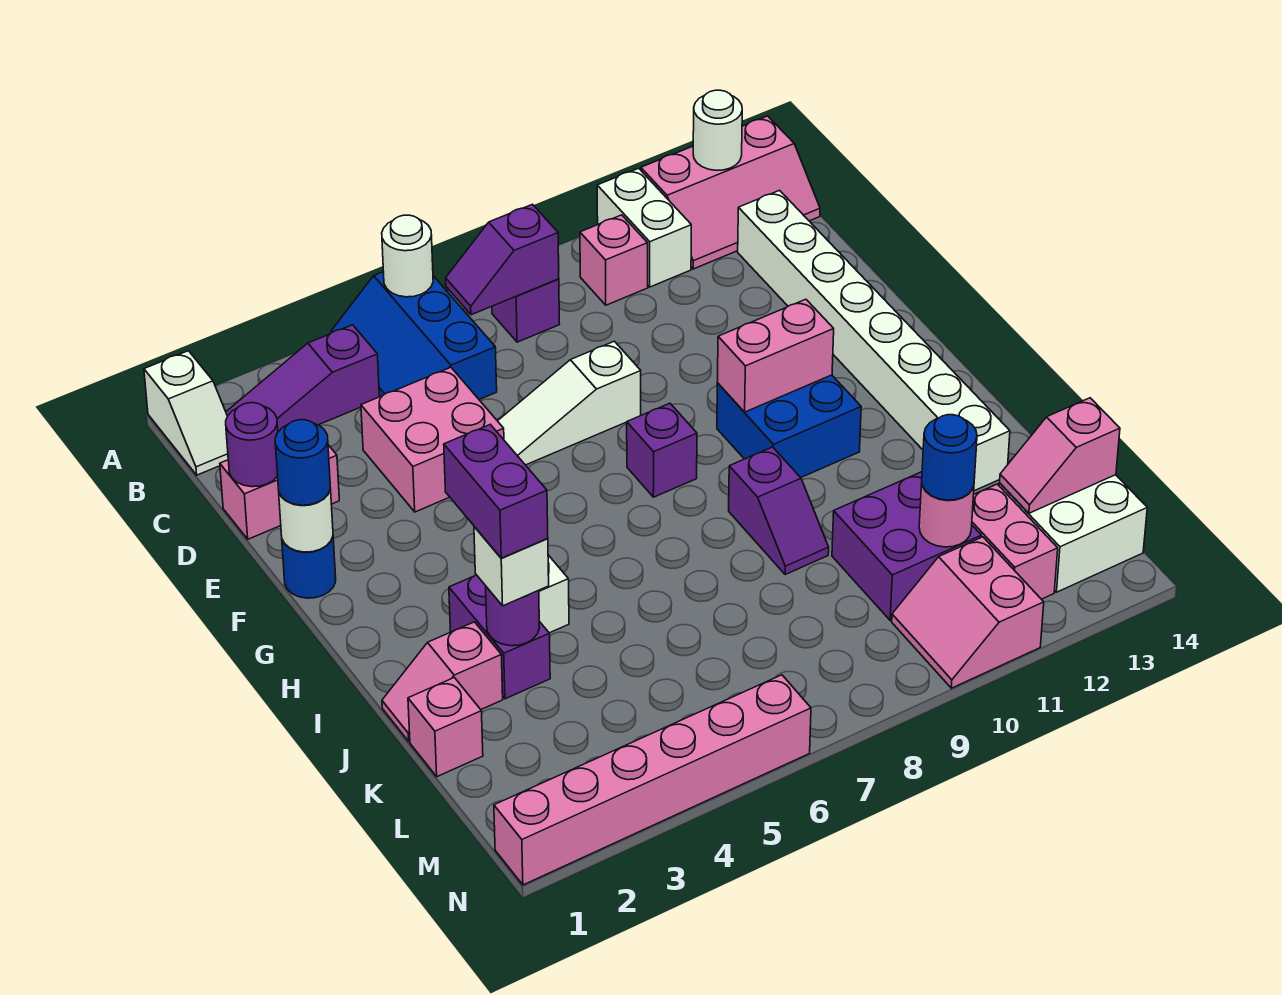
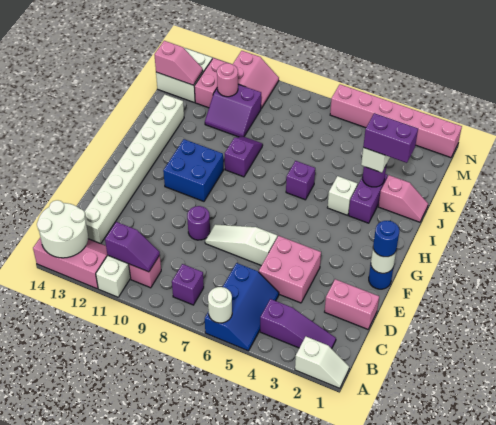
white 1x2 slope [144,351,228,475] -> white 1x2 slope turned to [295,337,349,388]
white 1x1 round brick [693,90,742,170] -> white 2x2 round brick [37,200,88,258]
purple 1x2 slope [446,204,559,315] -> purple 1x2 slope moved to [105,222,160,272]
purple 1x1 round brick [226,403,278,487] -> purple 1x1 round brick moved to [187,206,210,240]
white 1x3 slope [498,341,641,465] -> white 1x3 slope turned to [205,224,277,266]
purple 1x1 brick [627,403,697,497] -> purple 1x1 brick moved to [286,161,315,200]
pink 1x2 brick [717,299,834,412] -> none
purple 1x2 brick [444,425,548,558] -> purple 1x2 brick turned to [363,113,418,163]
pink 1x1 brick [408,678,483,777] -> none
purple 2x2 brick [832,472,981,620] -> purple 2x2 slope [205,84,261,137]
blue 1x1 round brick [922,415,977,500] -> none

